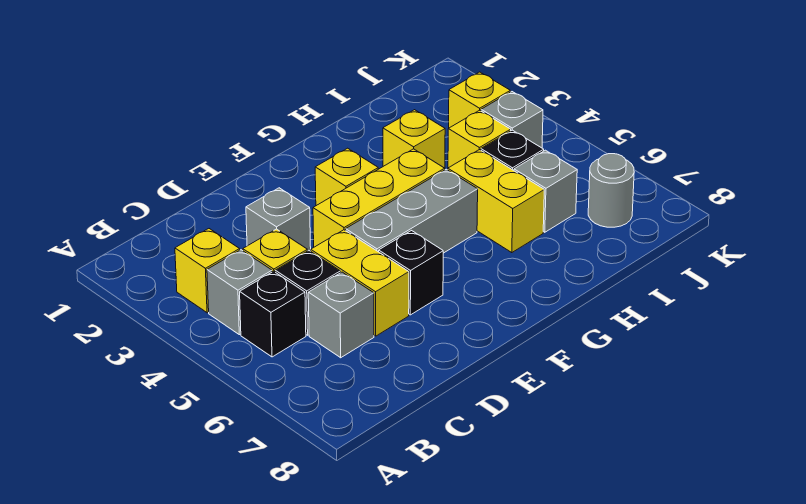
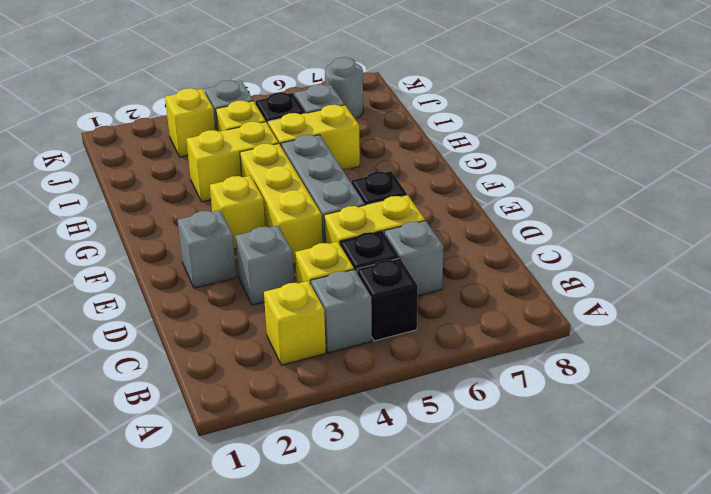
none -> grey 1x1 brick [178,210,236,288]
yellow 1x1 brick [383,110,445,168] -> yellow 1x2 brick [186,122,279,202]

